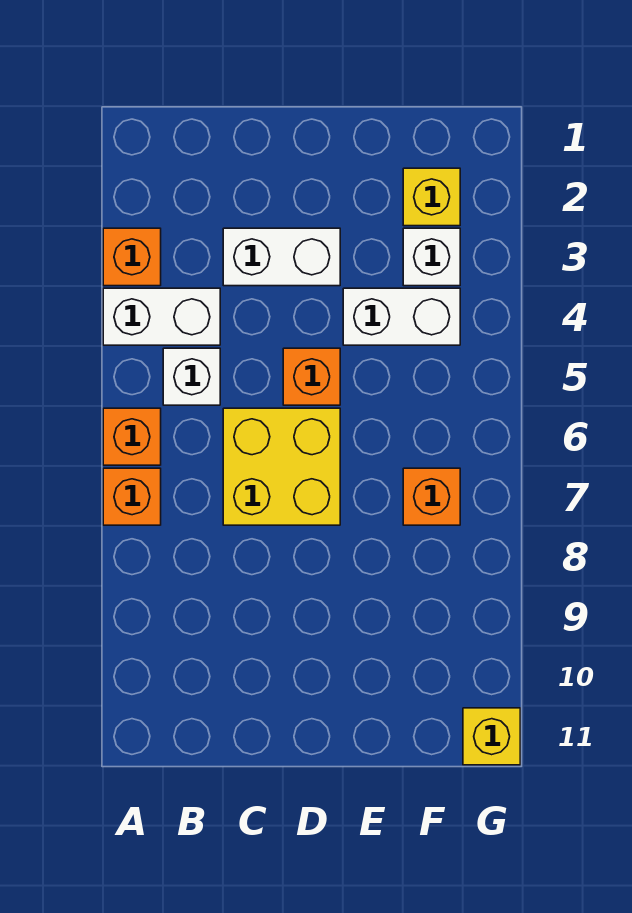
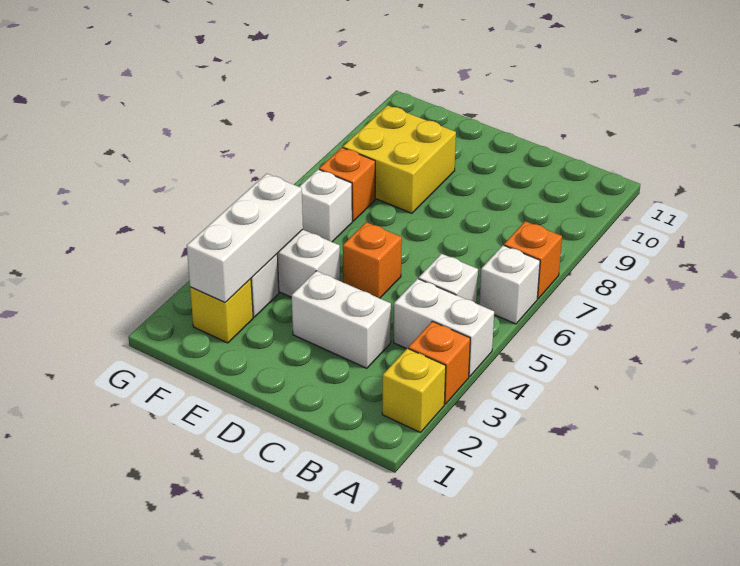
orange 1x1 brick [103,408,161,465] -> white 1x1 brick [479,245,540,324]
yellow 2x2 brick [223,408,340,525] -> yellow 2x2 brick moved to [343,105,456,213]
none -> white 1x3 brick [187,174,303,303]
none -> white 1x1 brick [299,169,352,242]
yellow 1x1 brick [463,708,520,765] -> yellow 1x1 brick moved to [382,348,446,432]

